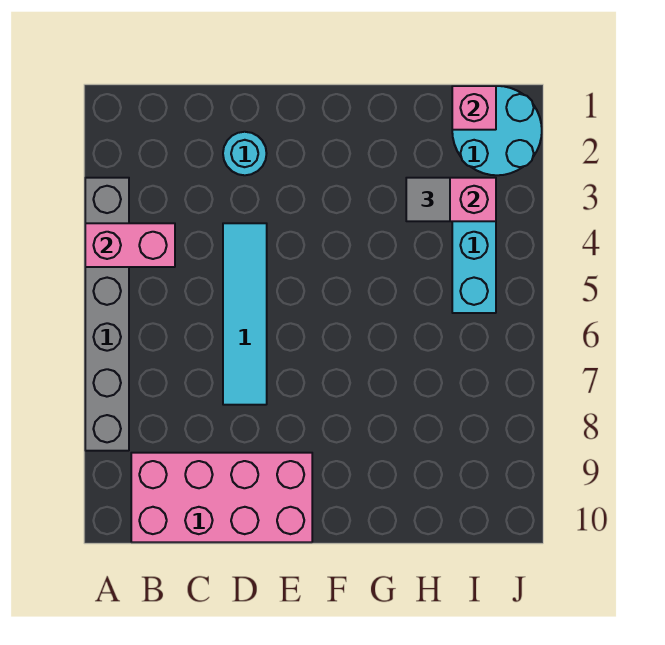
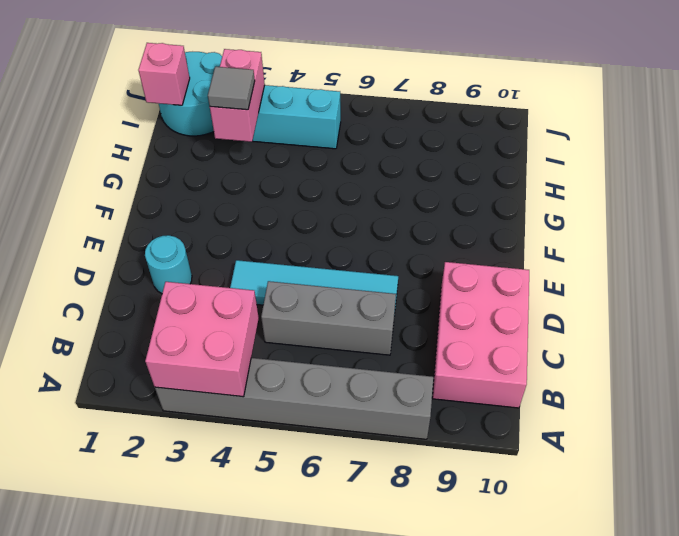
pink 1x2 brick [85,223,175,267] -> pink 2x2 brick [145,282,259,397]
pink 2x4 brick [131,453,312,542] -> pink 2x3 brick [432,262,529,408]
none -> grey 1x3 brick [261,281,396,355]

